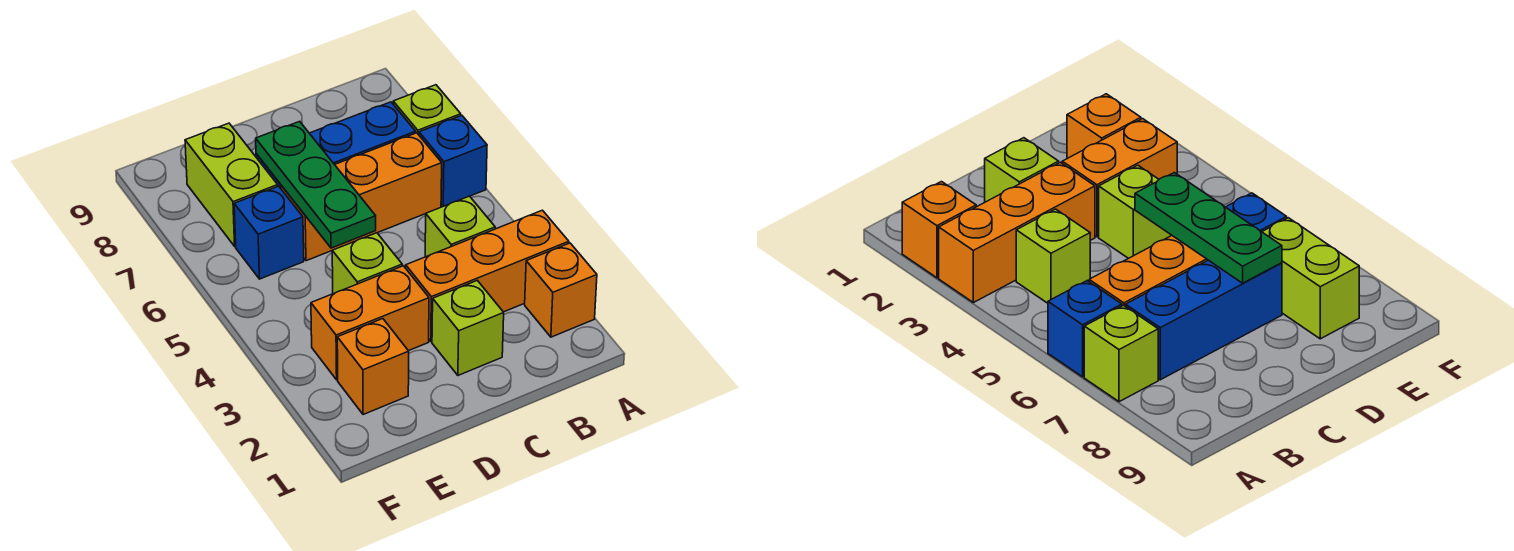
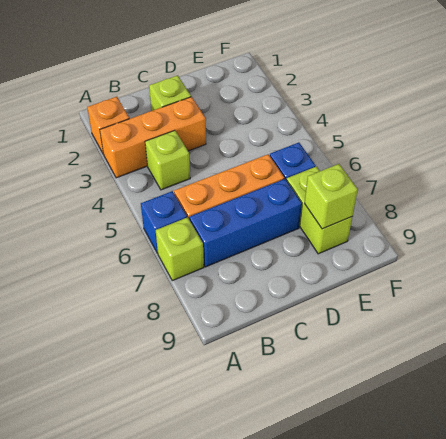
orange 1x2 brick [311,266,429,380] -> none
lime 1x1 brick [332,233,402,294] -> lime 1x1 brick moved to [305,164,358,229]
green 1x3 plate [256,122,376,248] -> none
orange 1x1 brick [337,319,409,415] -> none

